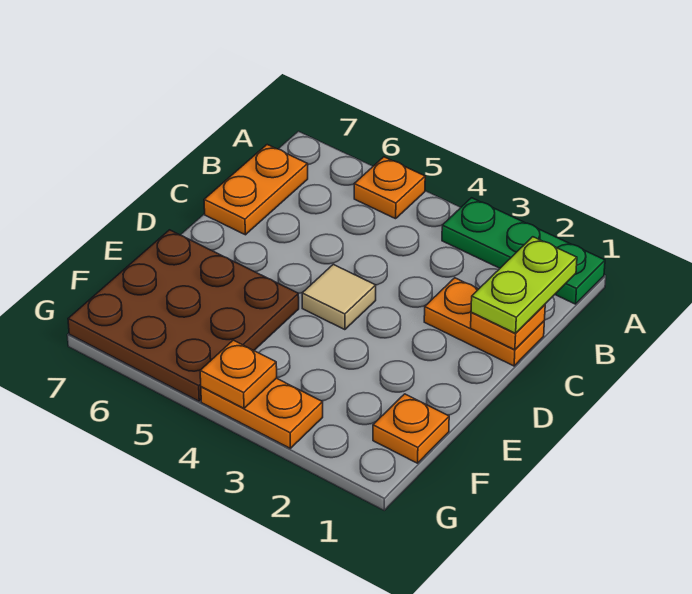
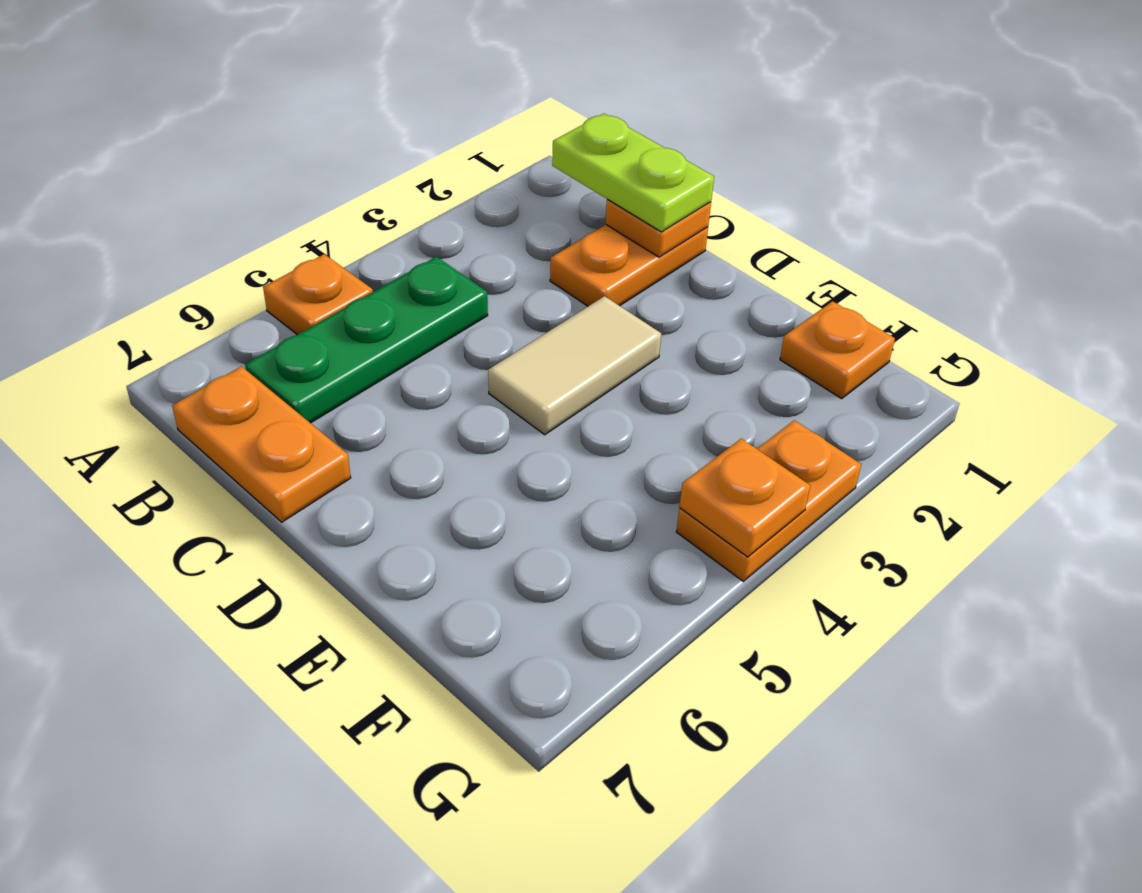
green 1x3 plate [442,198,605,304] -> green 1x3 plate moved to [245,257,488,423]
tan 1x1 tile [302,264,376,330] -> tan 1x2 tile [488,296,661,435]
brown 3x3 plate [68,230,299,401] -> none

